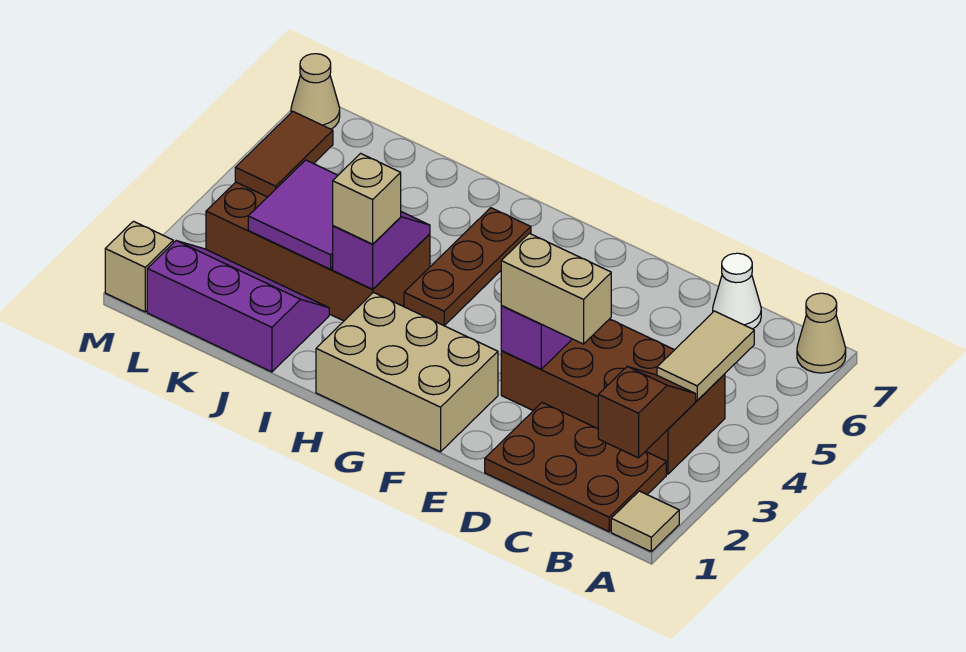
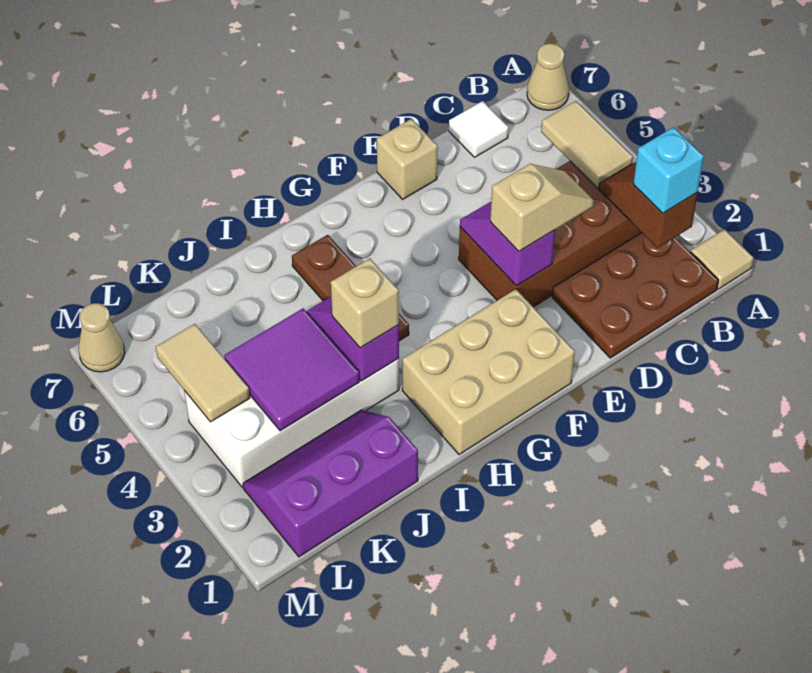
none -> cyan 1x1 brick [633,127,704,213]
white 1x1 cone [713,253,761,329] -> white 1x1 tile [449,101,509,157]
tan 1x2 brick [501,233,611,344] -> tan 1x2 slope [490,164,594,251]
brown 2x4 brick [206,182,430,321] -> white 2x4 brick [185,358,399,487]
brown 1x2 tile [235,111,333,197] -> tan 1x2 tile [156,324,250,422]
tan 1x1 brick [105,221,173,312] -> tan 1x1 brick moved to [377,119,438,199]

